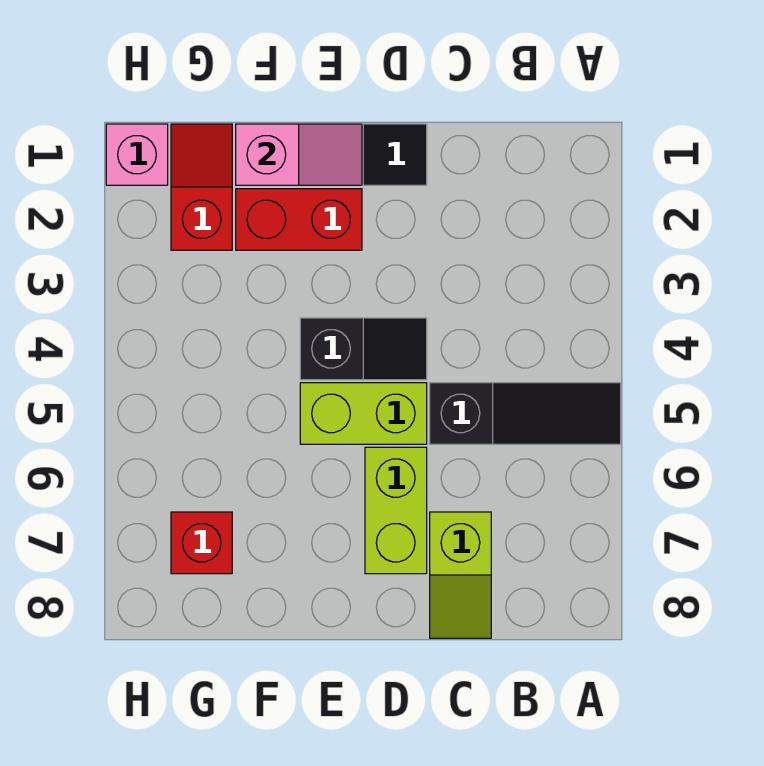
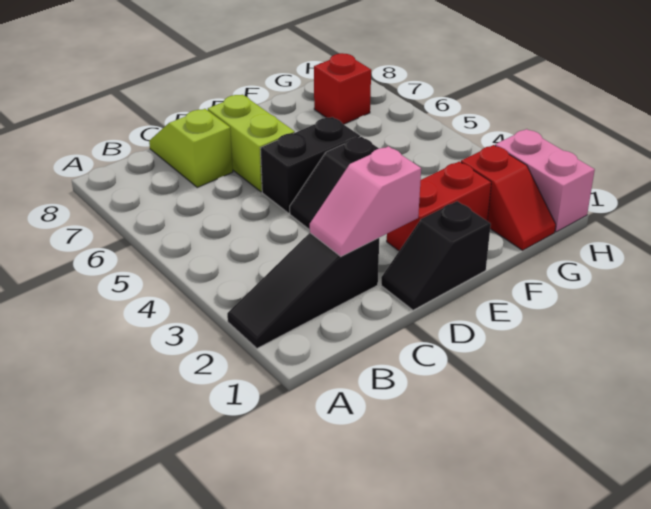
black 1x3 slope [430,383,621,444] -> black 1x3 slope moved to [227,233,379,348]
lime 1x2 brick [300,383,427,444] -> black 1x2 brick [260,117,360,213]
pink 1x2 slope [236,124,362,185] -> pink 1x2 slope moved to [310,146,421,257]
pink 1x1 brick [106,124,168,185] -> pink 1x2 brick [495,129,595,232]

